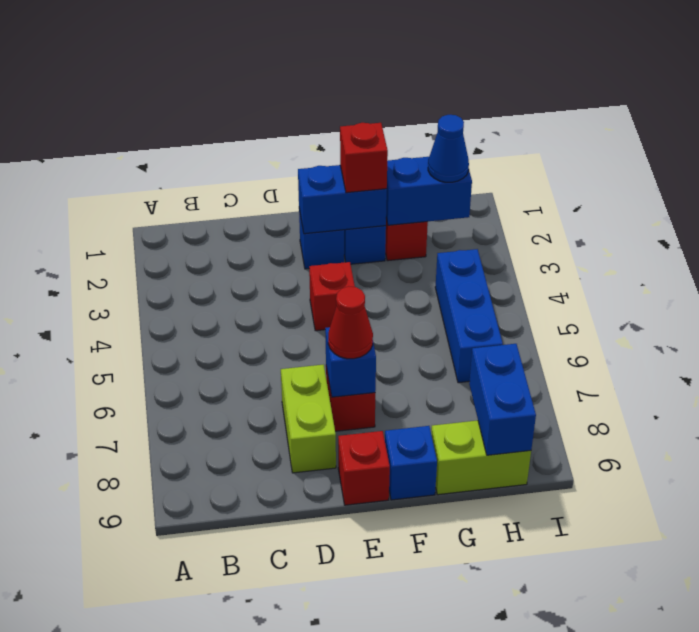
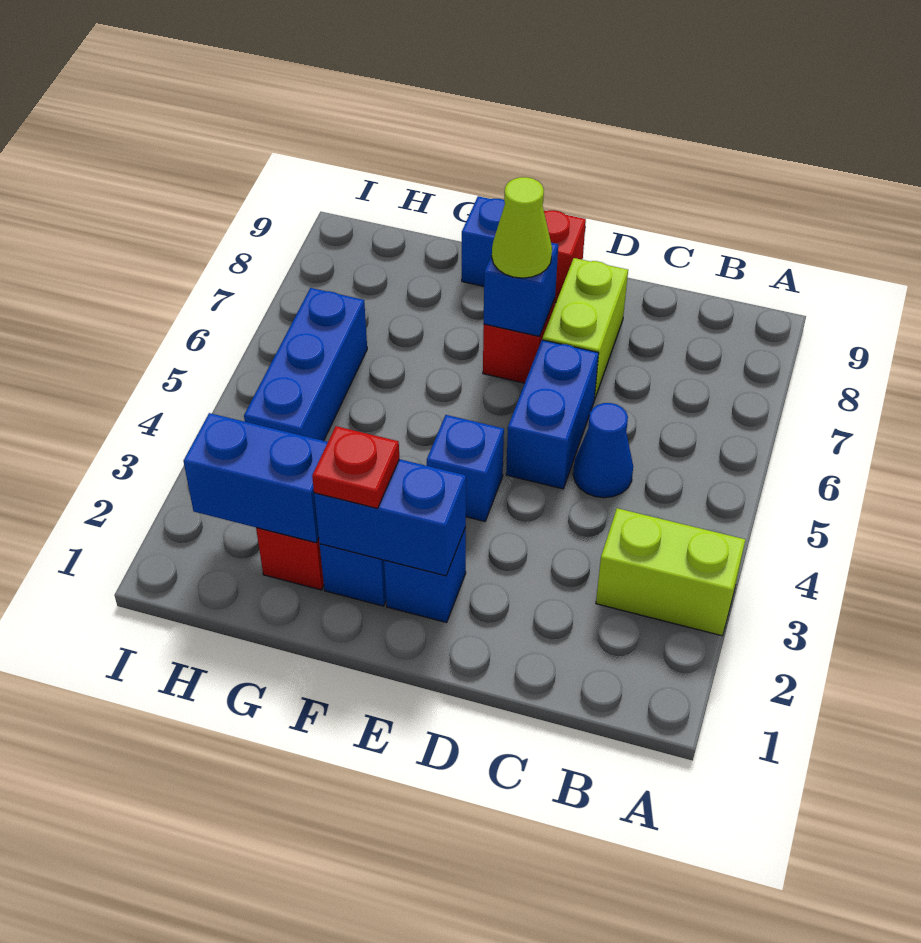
red 1x1 brick [309,262,355,331] -> blue 1x1 brick [427,415,504,521]
red 1x1 cone [328,286,373,359] -> lime 1x1 cone [492,177,552,278]
red 1x1 brick [340,123,388,193] -> red 1x1 plate [312,426,399,508]
lime 1x2 brick [431,420,531,495] -> lime 1x2 brick moved to [596,508,745,636]
blue 1x1 cone [428,115,469,182] -> blue 1x1 cone moved to [573,403,633,498]
blue 1x2 brick [469,344,536,455] -> blue 1x2 brick moved to [506,340,599,489]

